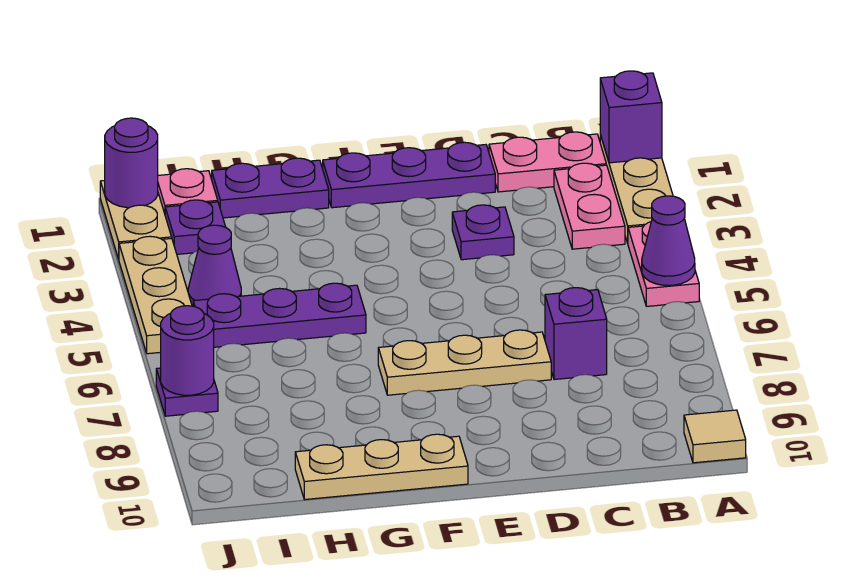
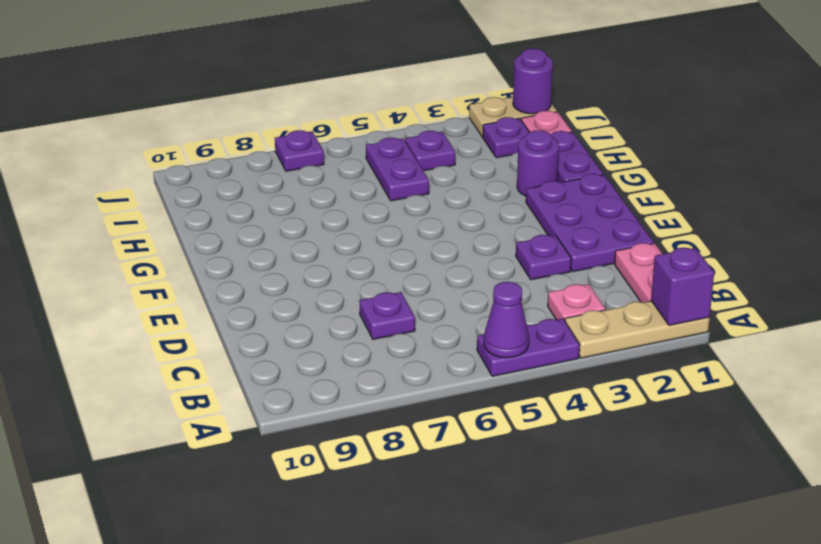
pink 1x2 plate [628,222,699,306] -> purple 1x2 plate [477,319,580,376]
tan 1x1 tile [684,410,746,463] -> none
pink 1x2 plate [554,163,625,249] -> pink 1x1 plate [548,284,605,321]
purple 1x1 brick [545,288,607,380] -> purple 1x1 plate [359,292,415,339]
purple 1x3 plate [323,142,495,208] -> purple 2x3 plate [526,174,654,272]
tan 1x3 plate [378,330,551,395] -> none
tan 1x3 plate [295,434,468,500] -> none
purple 1x3 plate [193,283,366,347] -> purple 1x2 plate [366,138,429,201]
purple 1x1 cone [188,225,241,306] -> purple 1x1 plate [405,131,455,171]
tan 1x3 plate [119,236,192,354] -> none
purple 1x1 round brick [161,306,214,395] -> purple 1x1 round brick moved to [517,130,559,196]

